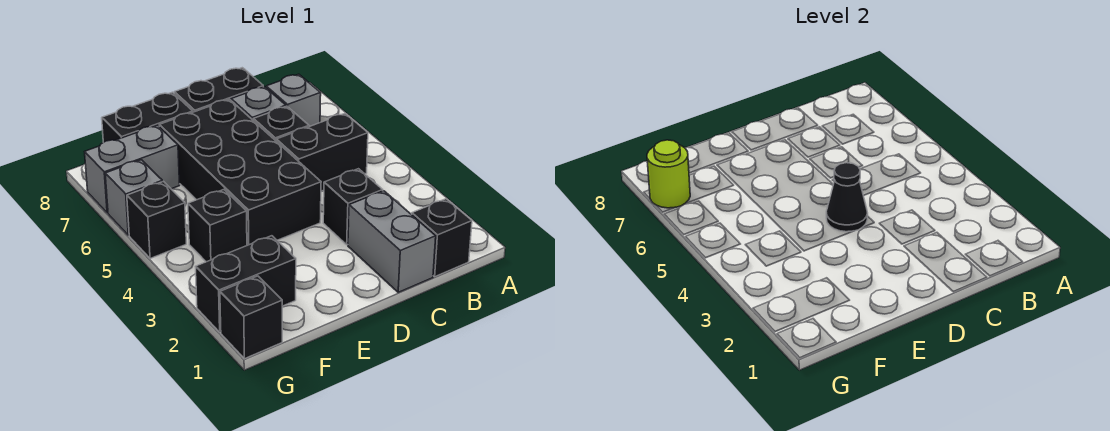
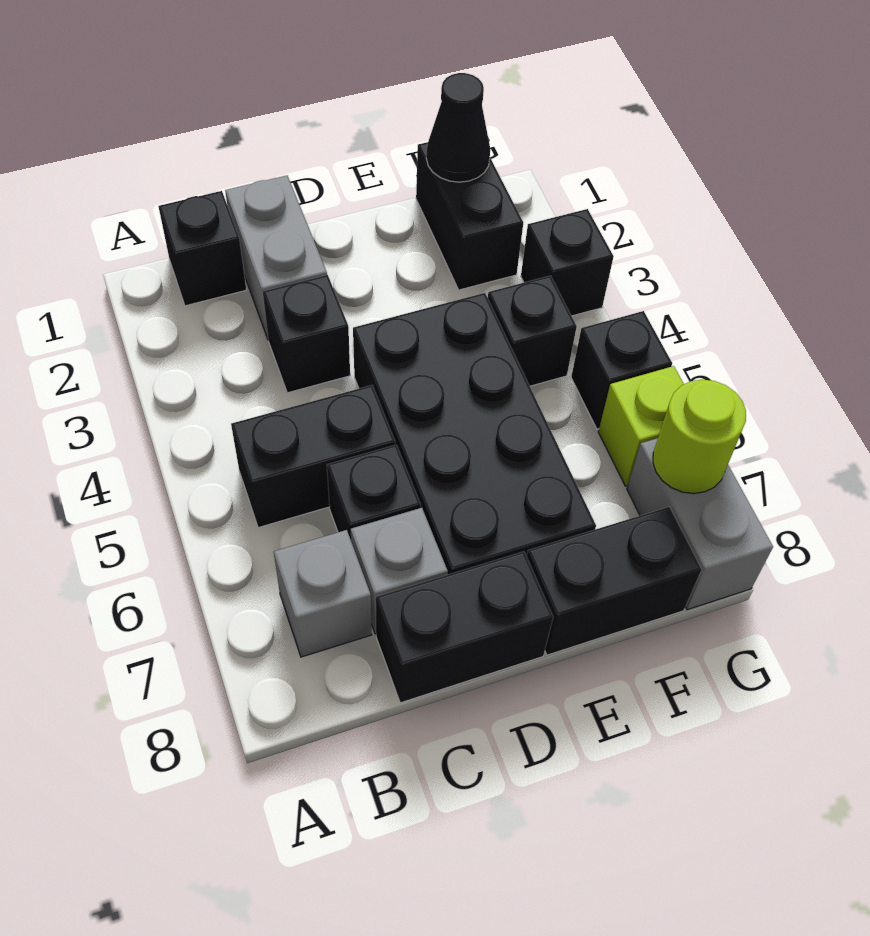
black 1x1 cone [826,163,868,232] -> black 1x1 cone moved to [426,73,490,182]
black 1x2 brick [196,236,296,332] -> black 1x2 brick turned to [416,142,523,290]
grey 1x2 brick [85,125,180,213] -> grey 1x2 brick turned to [627,438,773,610]
black 1x1 brick [220,276,282,359] -> black 1x1 brick moved to [521,209,614,316]
grey 1x1 brick [105,160,162,235] -> lime 1x1 brick [598,366,684,486]

